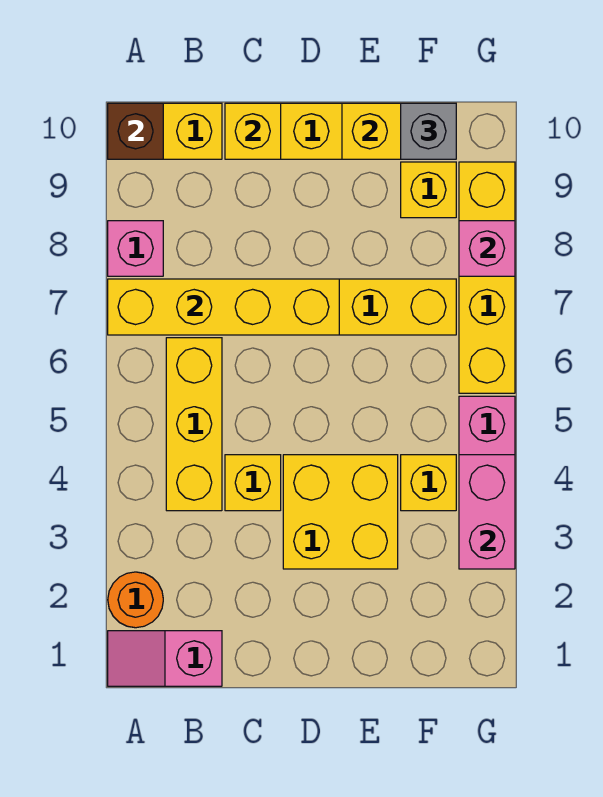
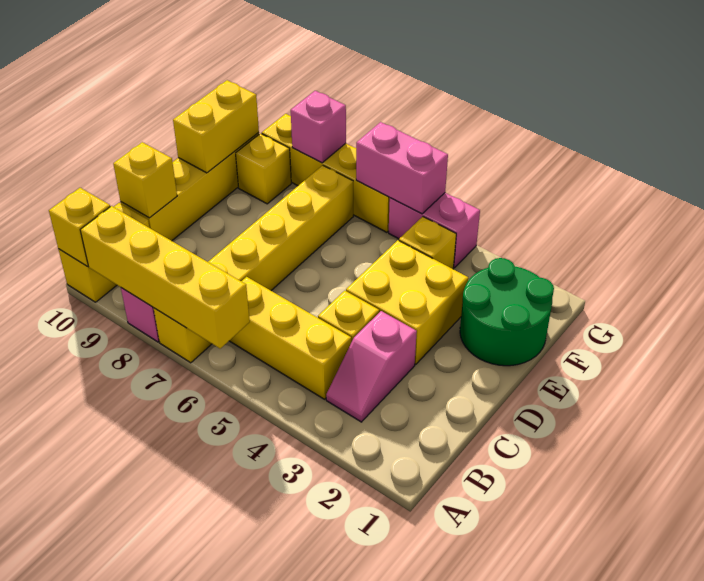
pink 1x2 slope [108,631,222,686] -> pink 1x2 slope moved to [326,311,417,422]
orange 1x1 round brick [108,572,163,628] -> none
yellow 1x4 brick [108,279,339,335] -> yellow 1x4 brick turned to [80,206,250,348]
brown 1x1 brick [108,103,163,159] -> yellow 1x1 brick [49,188,110,267]
none -> green 2x2 round brick [460,258,554,366]
grey 1x1 brick [401,103,456,159] -> none
pink 1x2 brick [459,455,515,569] -> pink 1x2 brick moved to [356,122,448,214]

